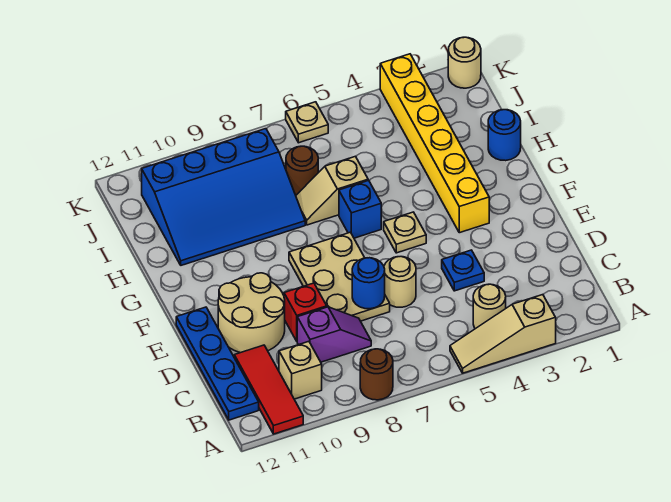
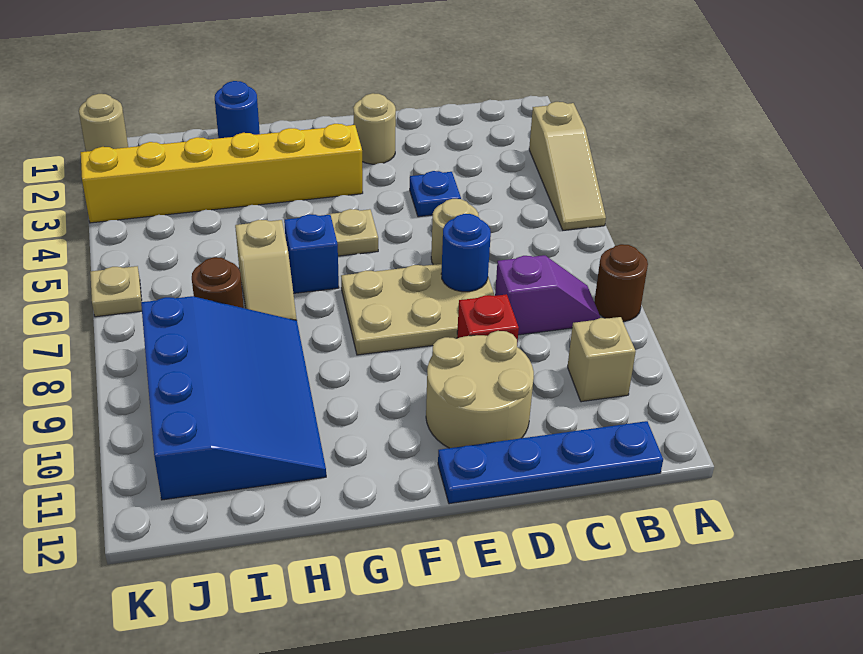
red 1x3 tile [234,345,303,434] -> none
tan 1x1 round brick [473,284,506,329] -> tan 1x1 round brick moved to [353,93,396,164]
purple 1x2 slope [297,307,371,362] -> purple 1x2 slope turned to [495,255,600,335]

